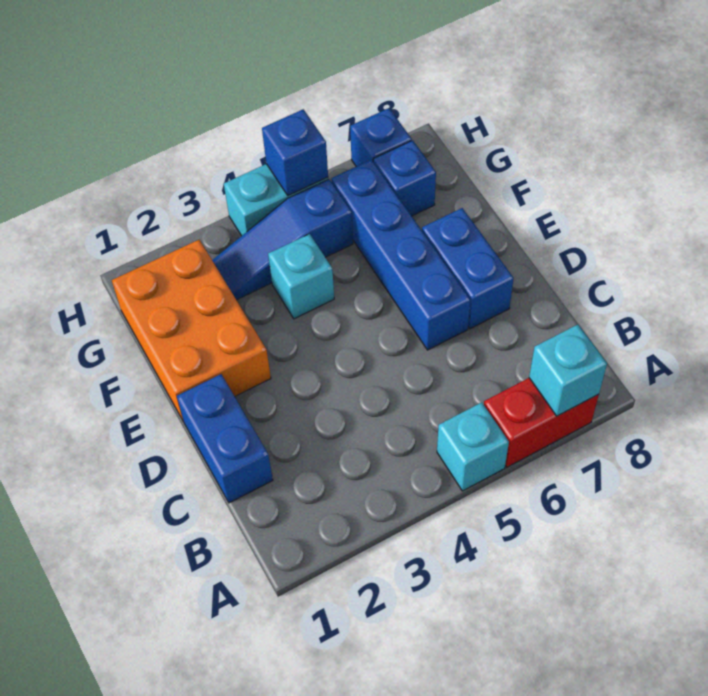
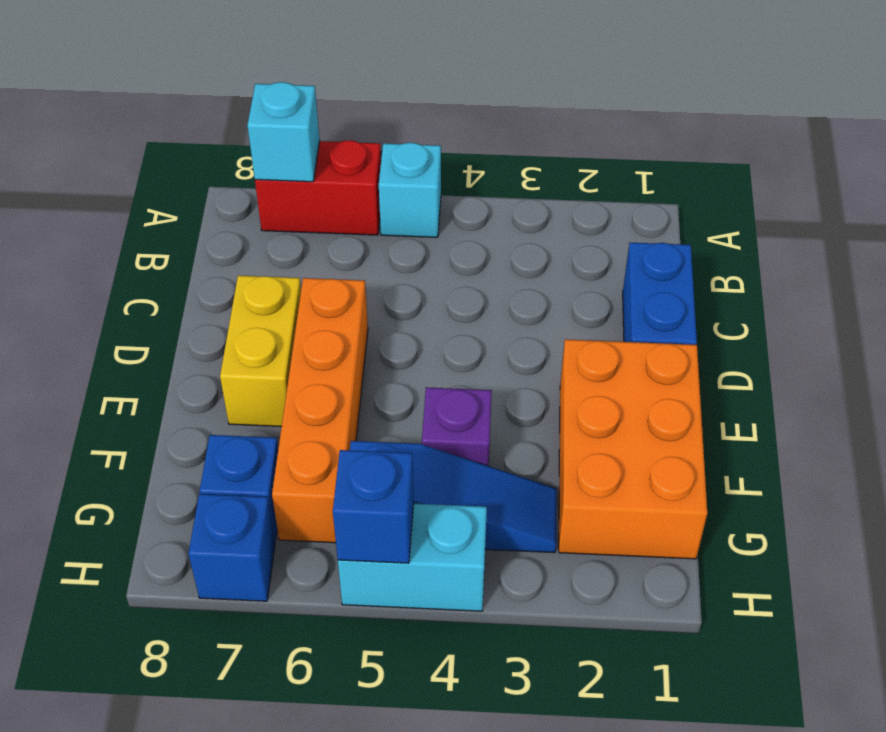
blue 1x4 brick [331,160,470,350] -> orange 1x4 brick [272,278,368,543]
blue 1x2 brick [422,208,514,329] -> yellow 1x2 brick [220,276,301,427]
cyan 1x1 brick [268,234,334,319] -> purple 1x1 brick [422,387,492,466]

